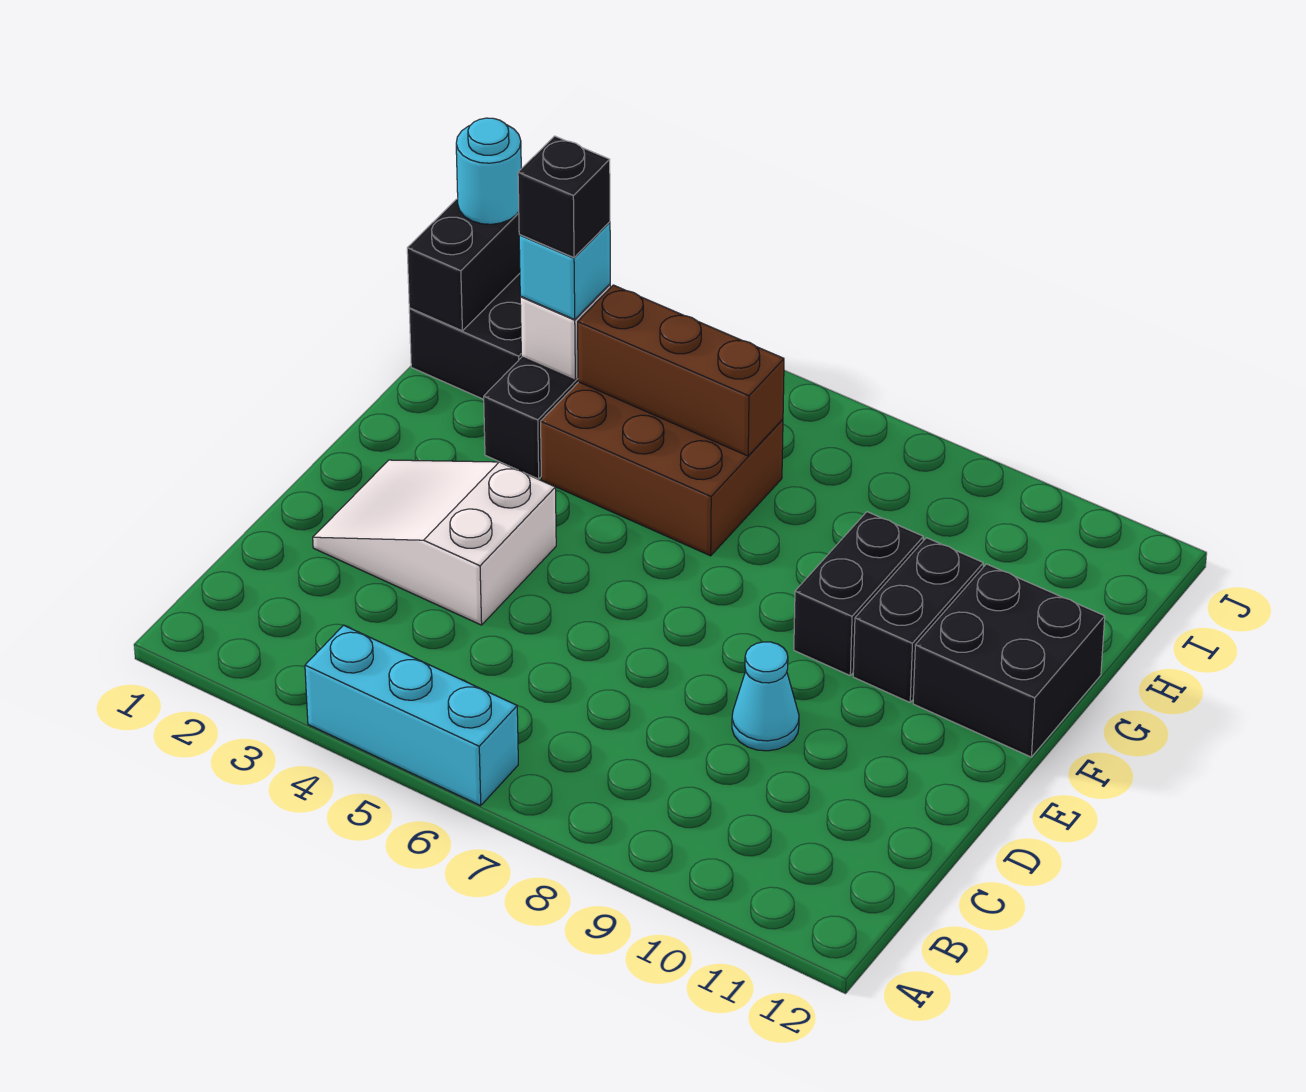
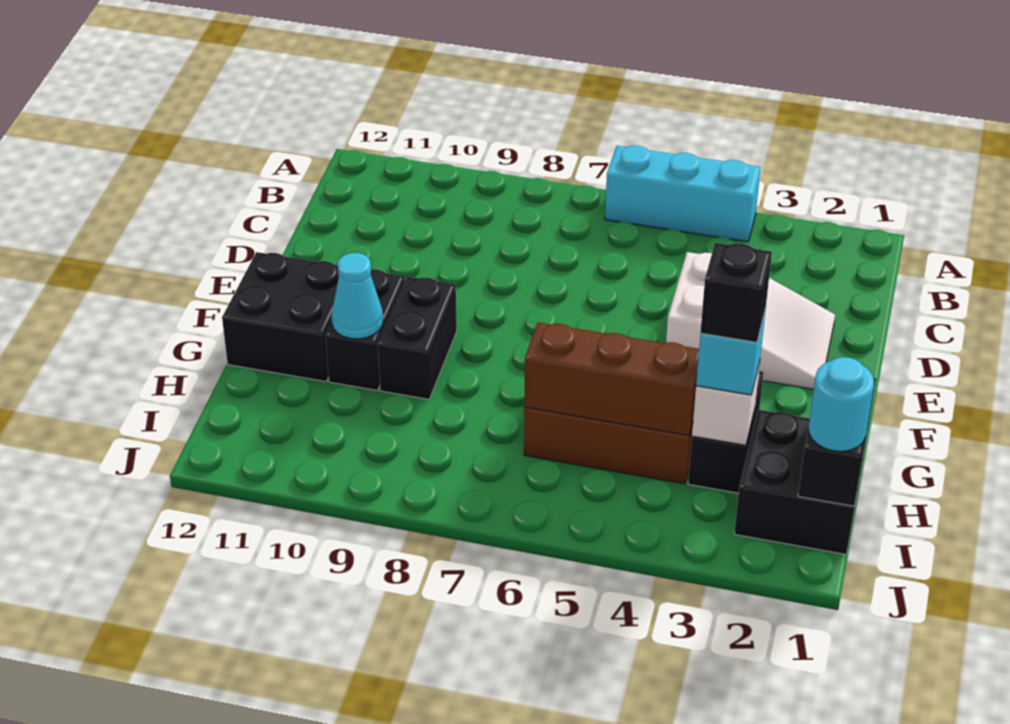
cyan 1x1 cone [732,642,799,751] -> cyan 1x1 cone moved to [331,253,383,339]

